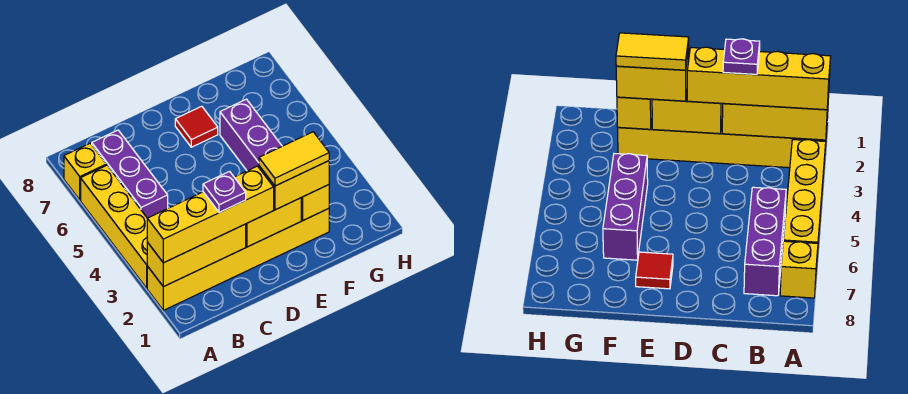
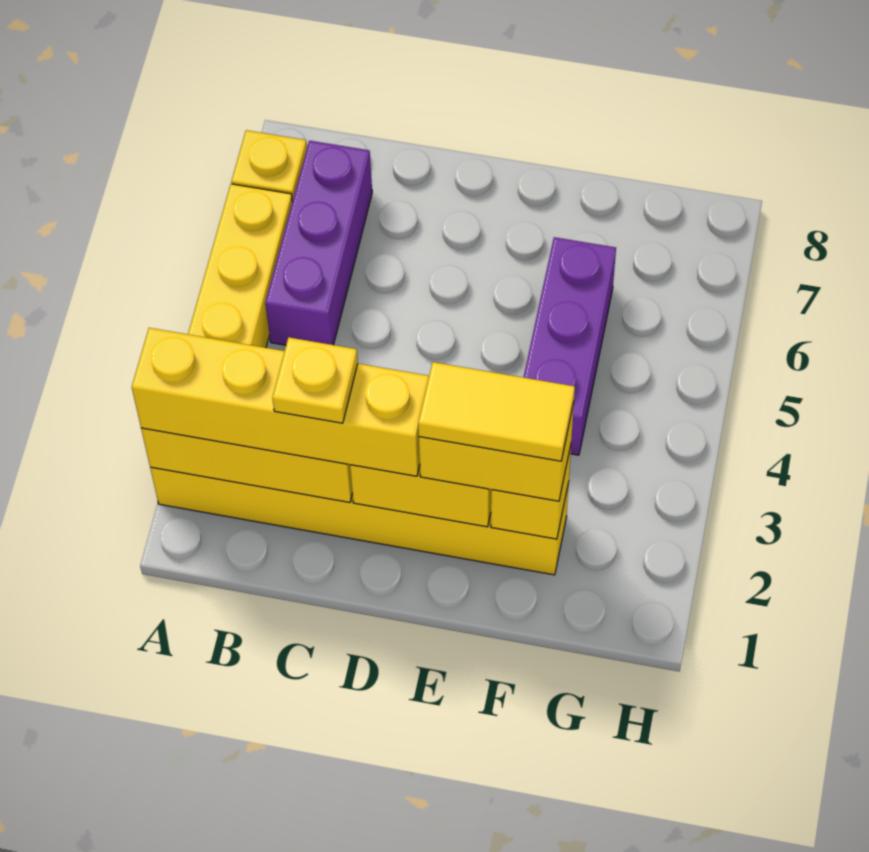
purple 1x1 plate [203,171,246,212] -> yellow 1x1 plate [272,337,358,423]
red 1x1 tile [175,106,218,147] -> none

